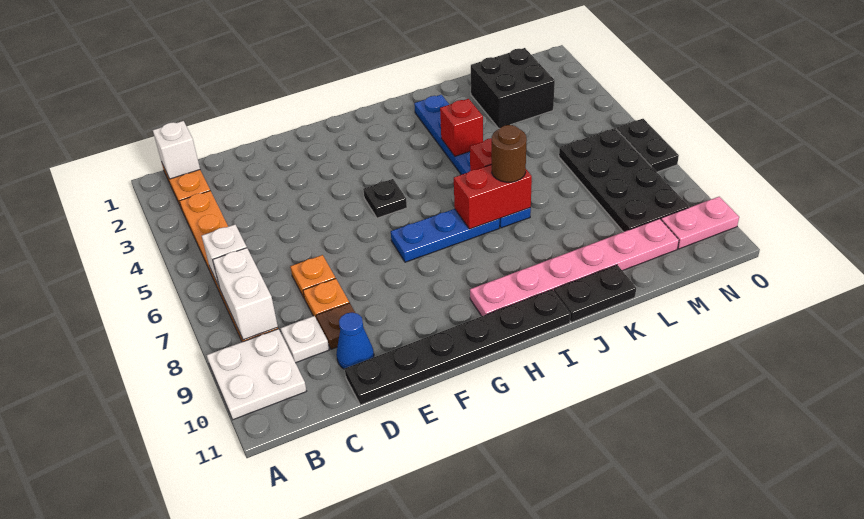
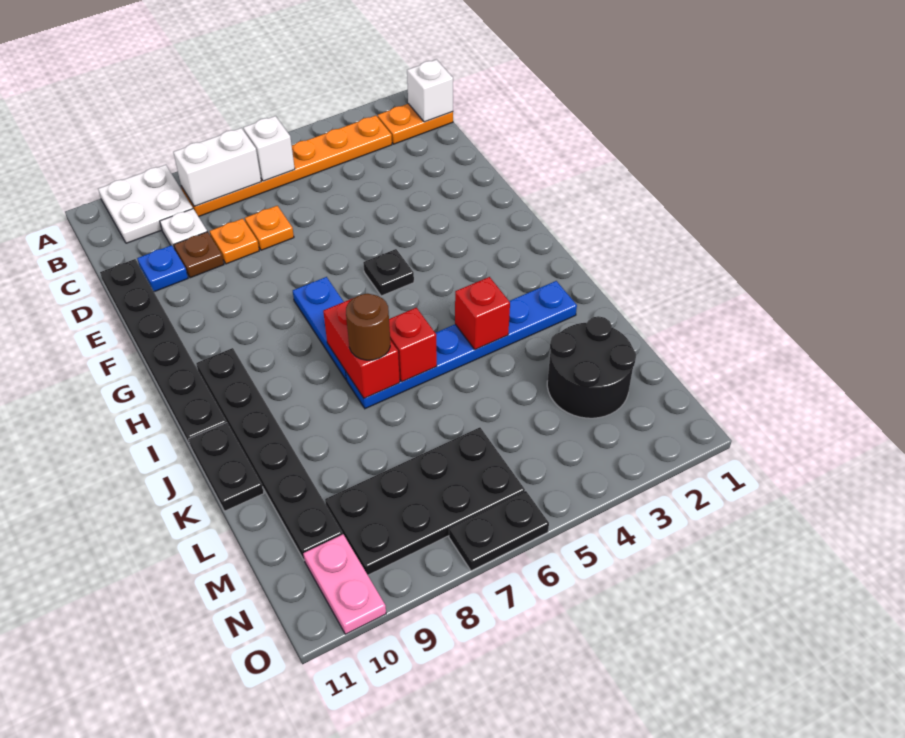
blue 1x1 cone [336,312,374,369] -> blue 1x1 plate [137,245,188,292]
pink 1x6 plate [470,219,679,316] -> black 1x6 plate [196,348,343,560]
black 2x2 brick [471,48,555,128] -> black 2x2 round brick [547,316,636,418]

